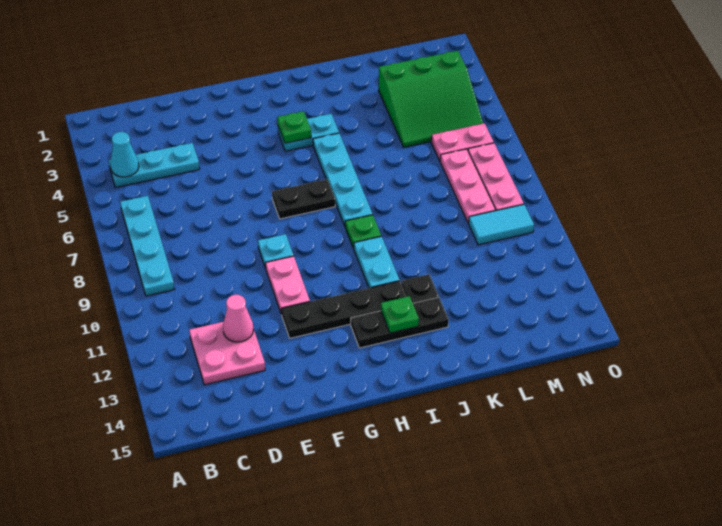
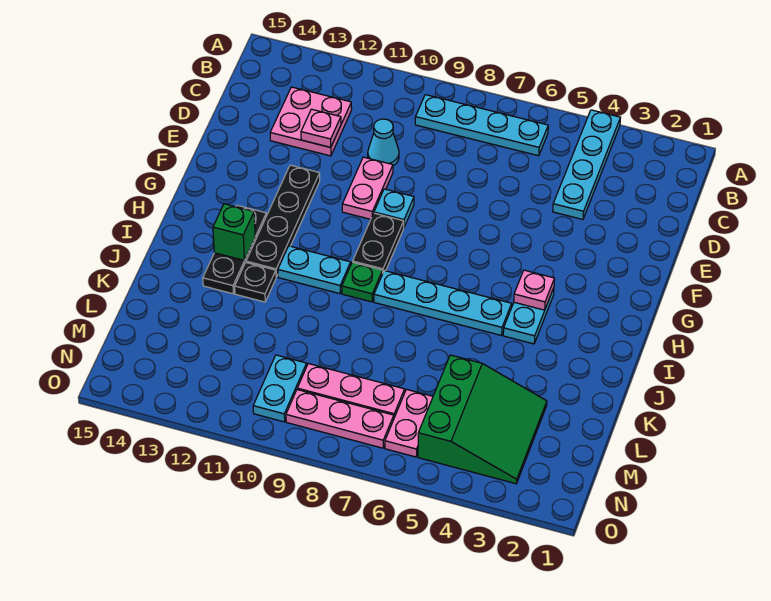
cyan 1x3 plate [109,143,200,188] -> cyan 1x4 plate [553,110,621,219]
cyan 1x1 cone [110,132,139,177] -> cyan 1x1 cone moved to [368,119,399,166]
pink 1x1 cone [223,295,254,342] -> pink 1x1 plate [301,109,341,147]
pink 1x2 plate [266,256,310,314] -> pink 1x2 plate turned to [342,157,393,219]
black 1x2 plate [272,179,335,219] -> black 1x2 plate moved to [353,213,404,272]
green 1x1 plate [277,111,311,143] -> pink 1x1 plate [514,270,555,310]
green 1x1 plate [381,296,419,333] -> green 1x1 brick [213,204,255,260]
green 3x3 slope [379,51,483,147] -> green 3x3 slope turned to [418,355,547,484]
cyan 1x2 tile [469,204,534,245] -> cyan 1x2 plate [253,355,307,422]

